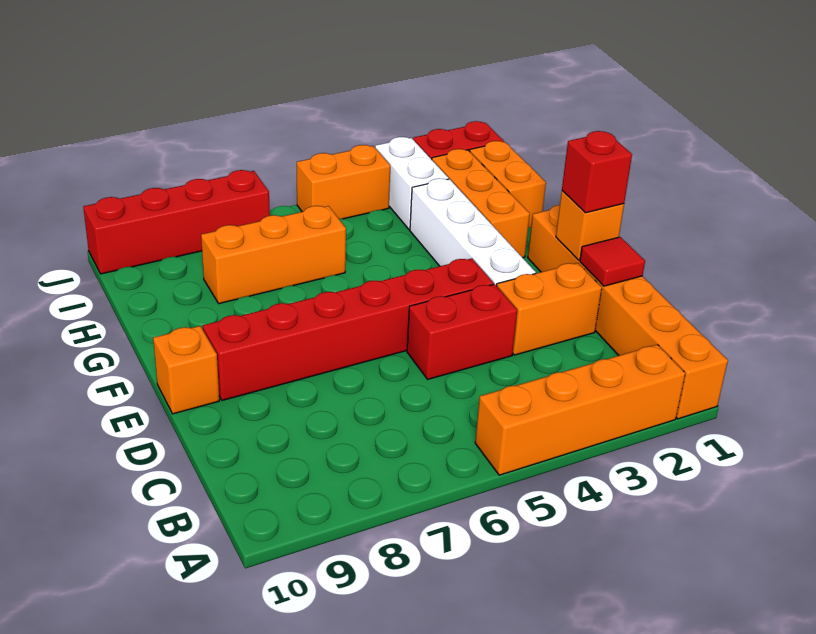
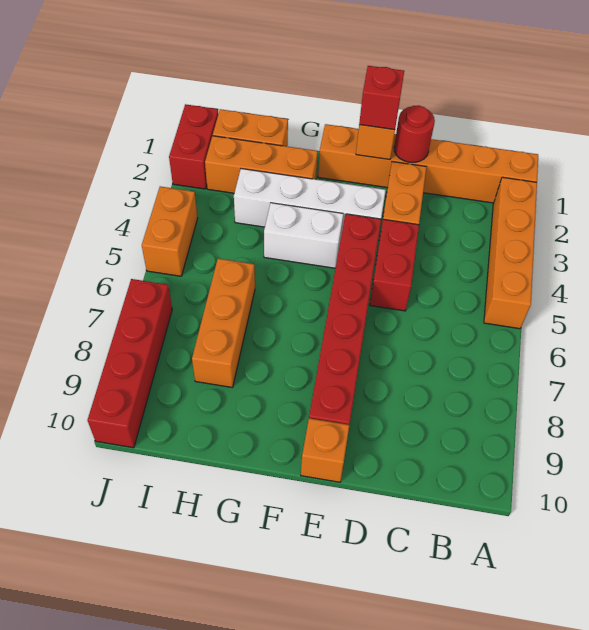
red 1x1 tile [580,237,645,286] -> red 1x1 round brick [394,105,435,162]
white 1x2 brick [375,137,449,230] -> white 1x2 brick moved to [264,203,343,268]

